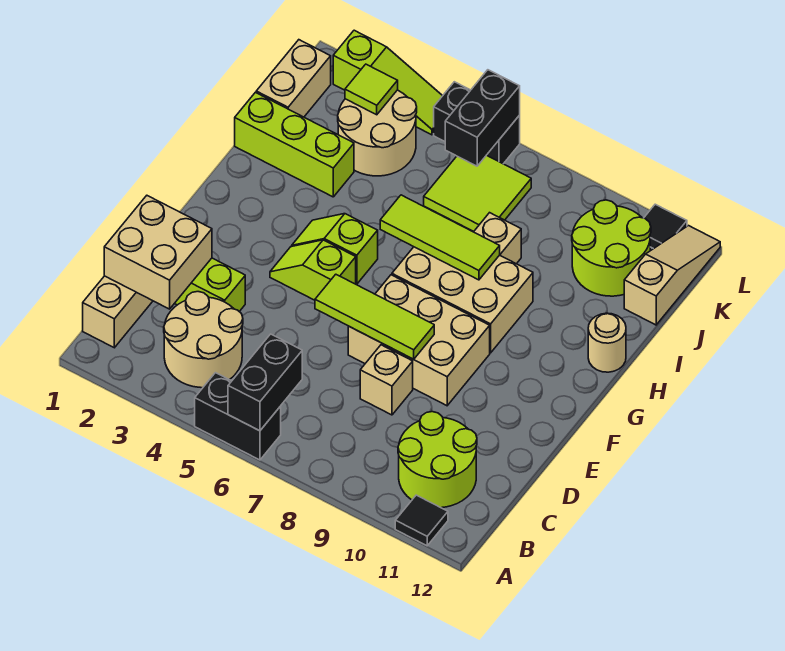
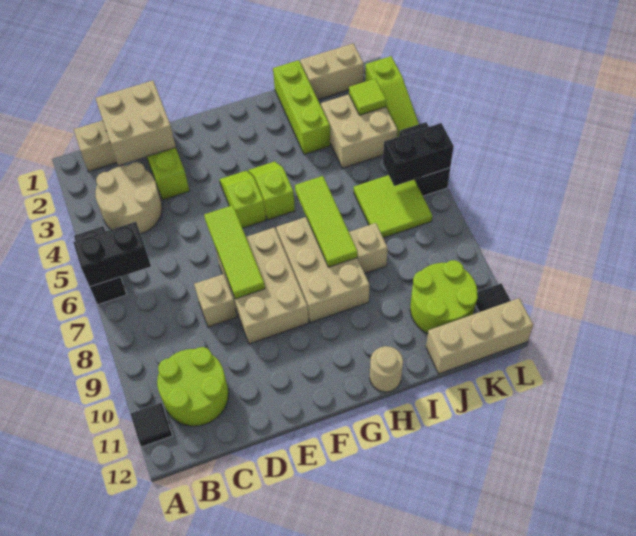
tan 2x2 round brick [338,90,417,176] -> tan 2x2 brick [321,94,398,168]
tan 1x3 slope [624,226,720,325] -> tan 1x3 brick [426,298,533,374]

